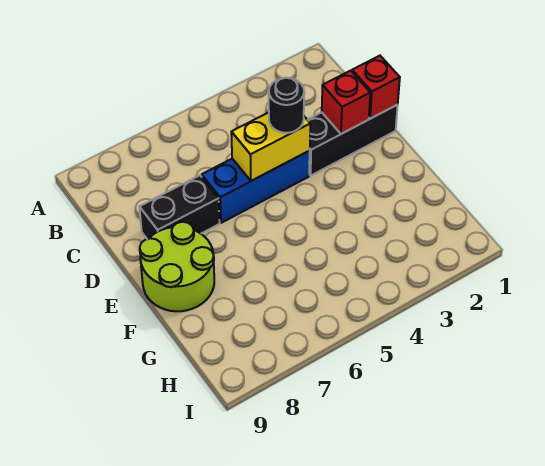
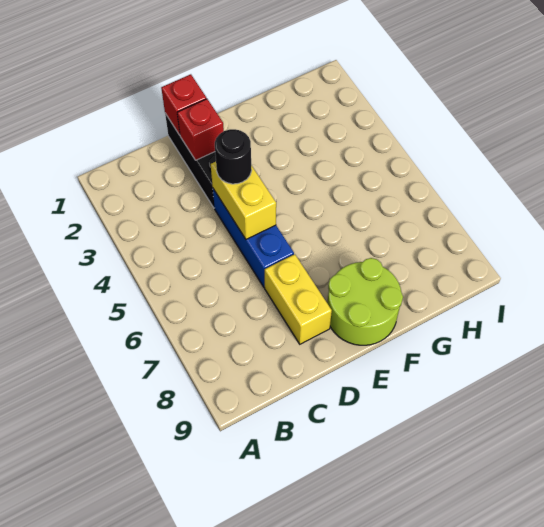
black 1x2 brick [139,175,220,239] -> yellow 1x2 brick [265,254,332,344]

